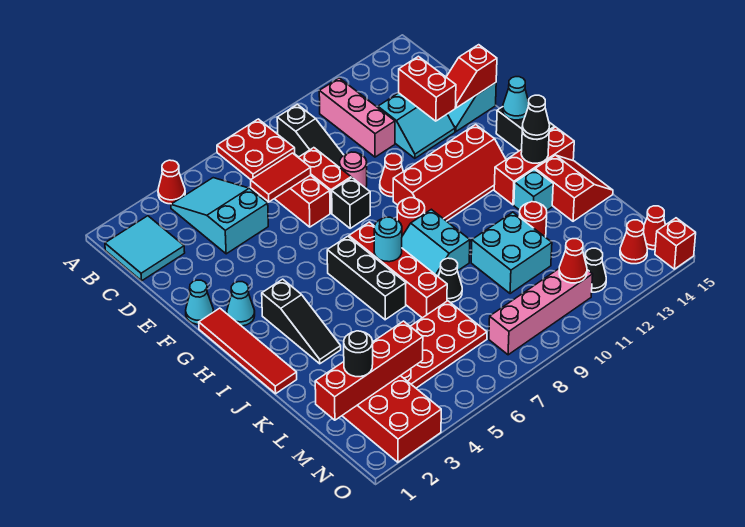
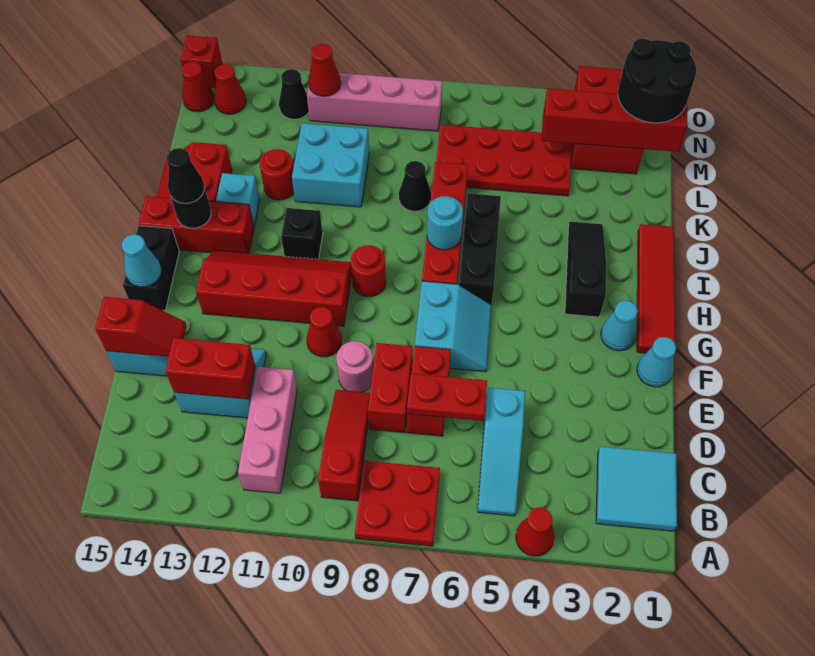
cyan 2x3 slope [171,178,268,254] -> cyan 1x3 slope [478,388,525,516]
black 1x3 slope [277,104,344,167] -> red 1x3 slope [318,390,370,501]
red 1x2 tile [251,153,311,202] -> red 1x2 plate [407,374,487,421]
red 1x2 brick [399,56,456,121] -> red 1x2 brick turned to [166,338,255,399]
black 1x1 brick [332,178,370,228] -> black 1x1 brick moved to [281,208,323,259]
cyan 2x2 slope [402,209,470,276] -> cyan 2x2 slope moved to [415,281,492,372]
black 1x1 round brick [344,331,373,377] -> black 2x2 round brick [618,39,696,123]

